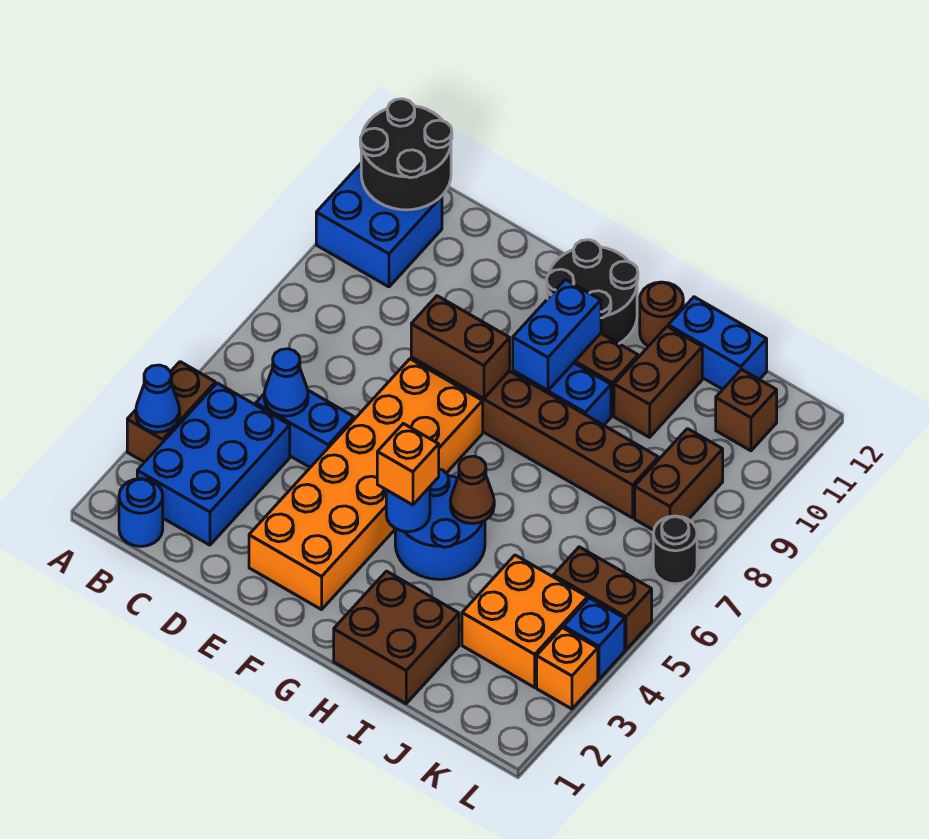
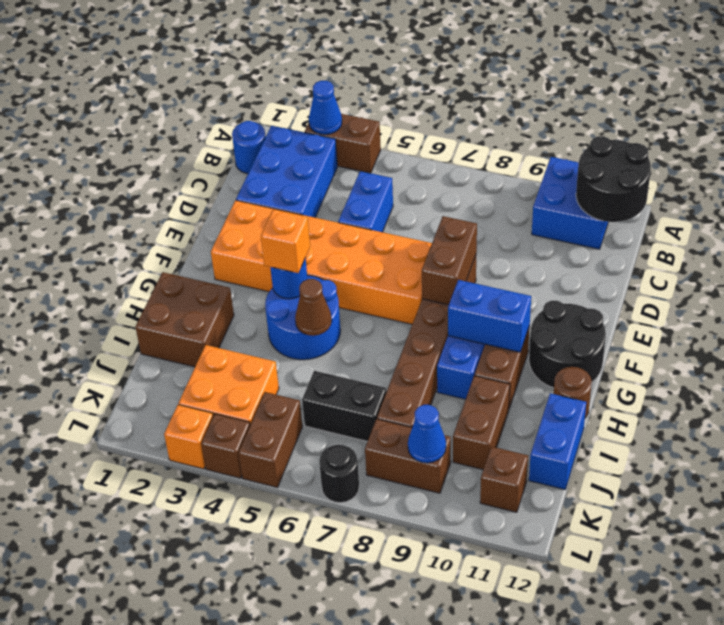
blue 2x3 brick [137,383,290,545] -> blue 2x3 brick turned to [236,126,337,217]
blue 1x1 cone [264,349,308,416] -> blue 1x1 cone moved to [408,405,446,463]
brown 1x2 brick [614,327,702,437] -> brown 1x2 brick turned to [453,376,510,469]
none -> black 1x2 brick [302,371,386,441]
blue 1x1 brick [564,598,625,679] -> brown 1x1 brick [201,414,250,478]

